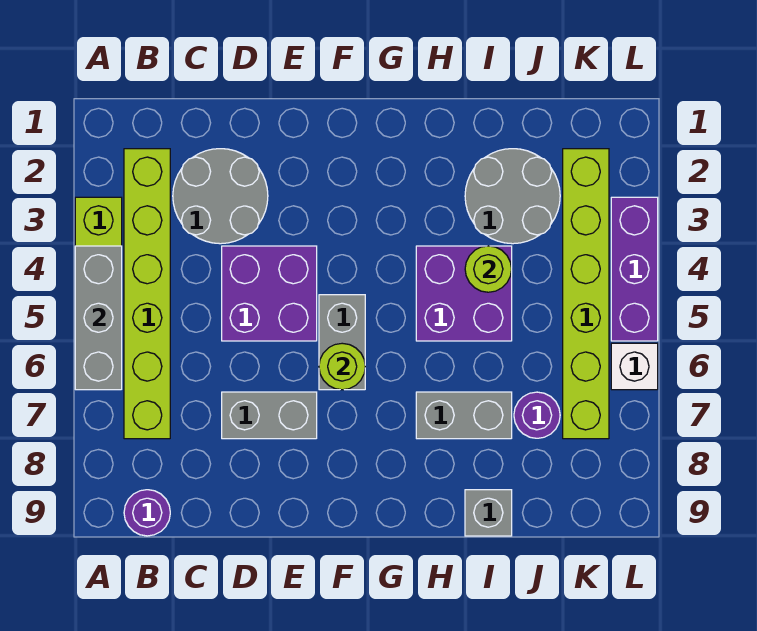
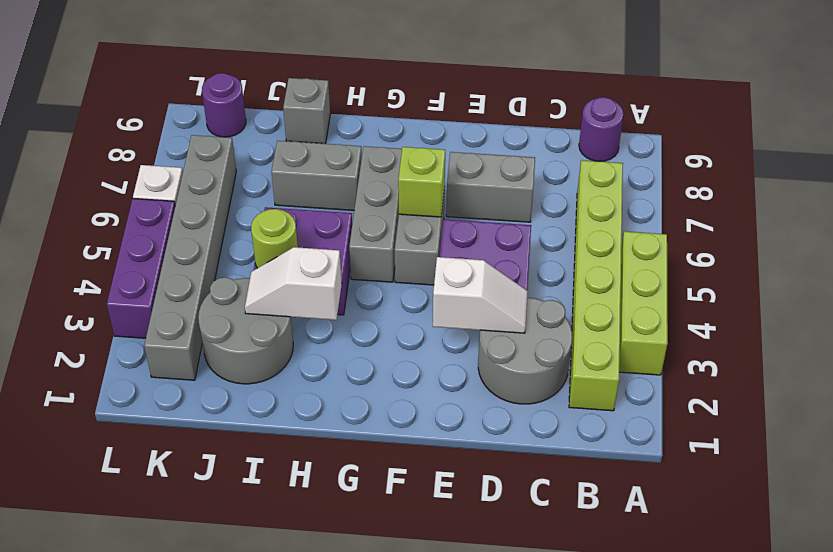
grey 1x3 brick [75,246,122,390] -> grey 1x3 brick moved to [349,146,402,282]
none -> white 1x2 slope [433,257,528,333]
lime 1x1 round brick [319,343,365,390] -> lime 1x1 brick [398,147,445,217]
none -> white 1x2 slope [245,247,342,320]
purple 1x1 round brick [514,392,560,438] -> purple 1x1 round brick moved to [202,73,246,137]
lime 1x6 brick [563,149,609,439] -> grey 1x6 brick [144,135,236,380]

